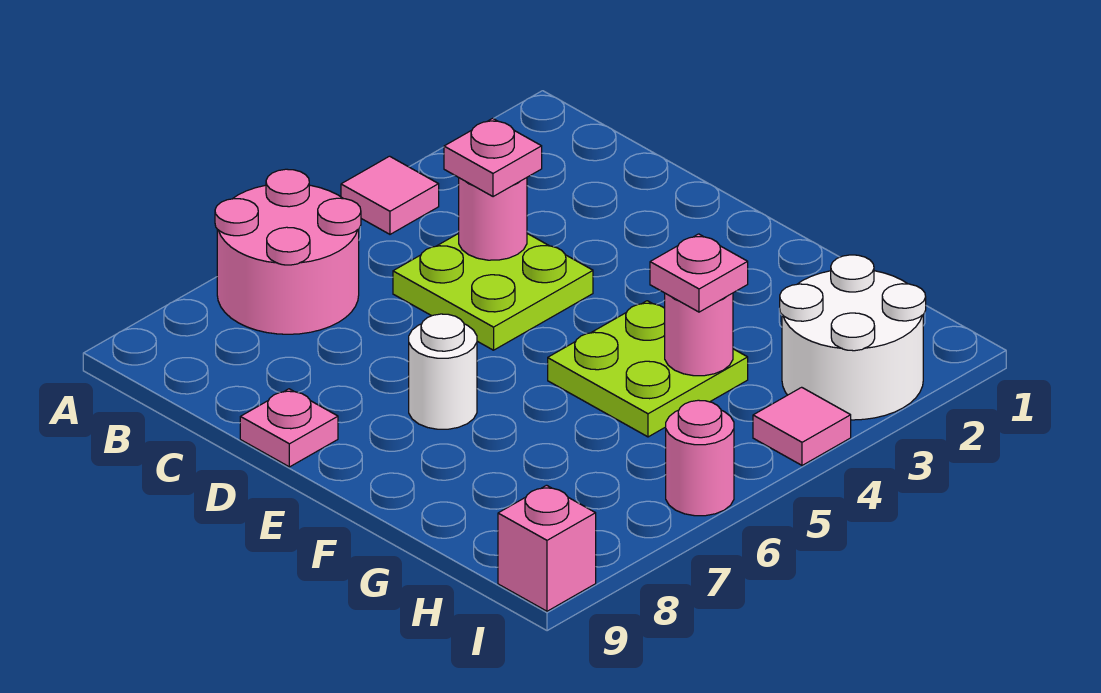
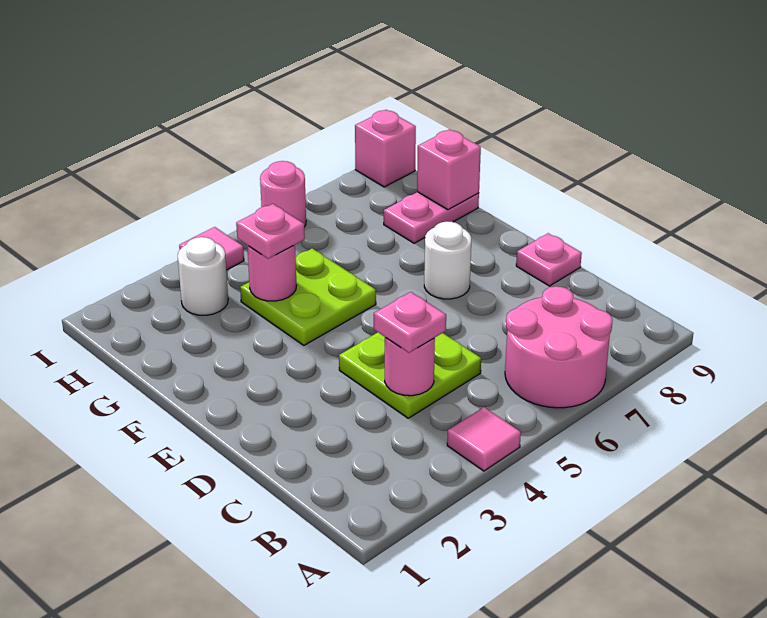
none -> pink 1x2 plate [384,192,479,243]
none -> pink 1x1 brick [417,129,481,210]
white 2x2 round brick [780,255,926,420] -> white 1x1 round brick [178,237,228,315]

